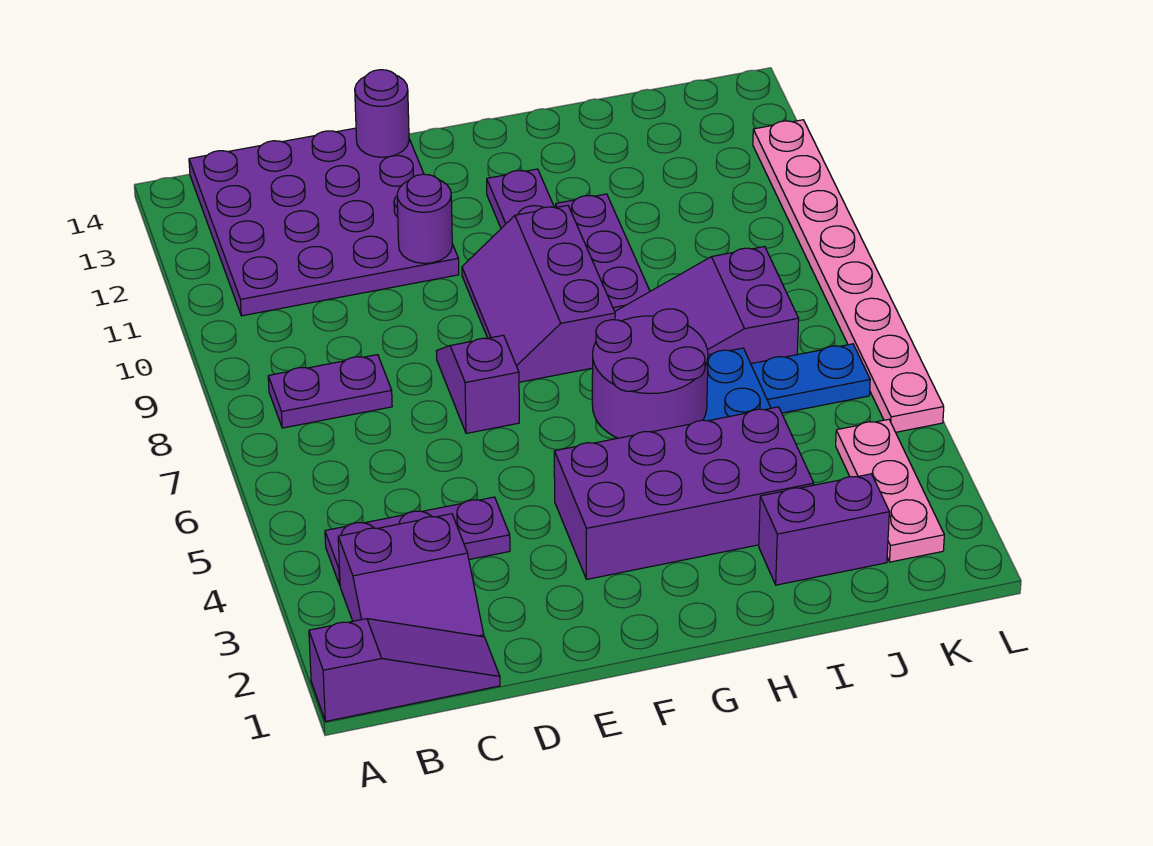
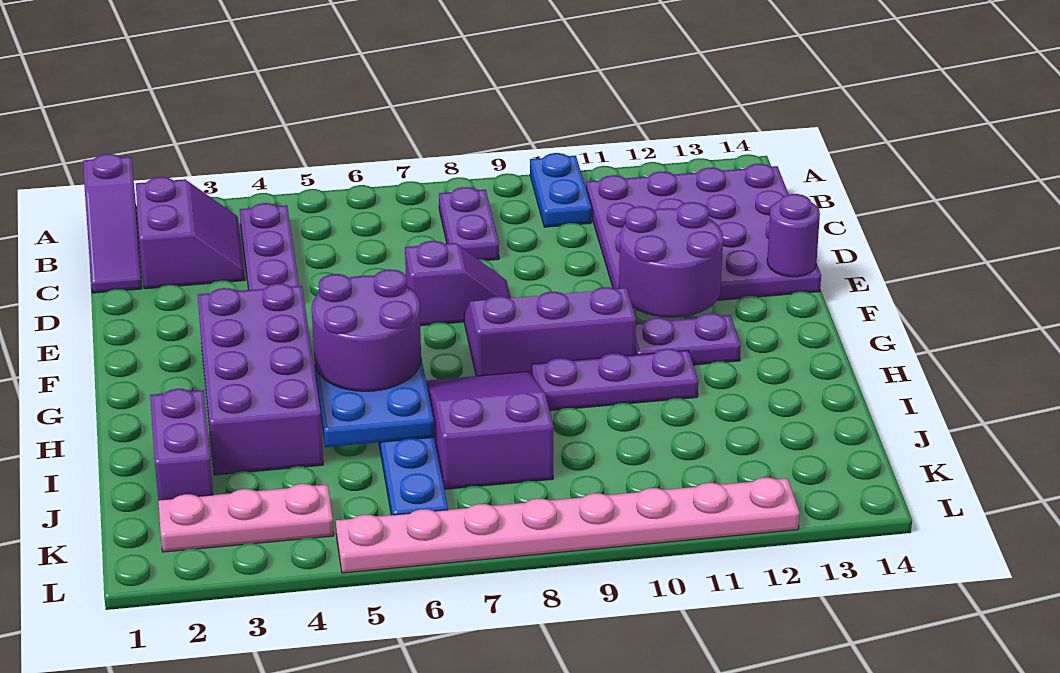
none -> blue 1x2 plate [530,153,591,227]
purple 2x2 slope [338,514,484,637] -> purple 2x2 slope turned to [136,177,245,289]
purple 1x1 round brick [397,174,452,263] -> purple 2x2 round brick [619,202,723,318]

